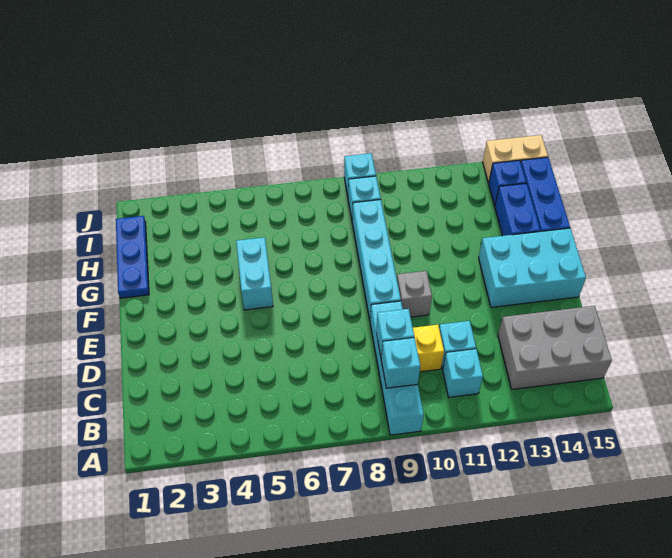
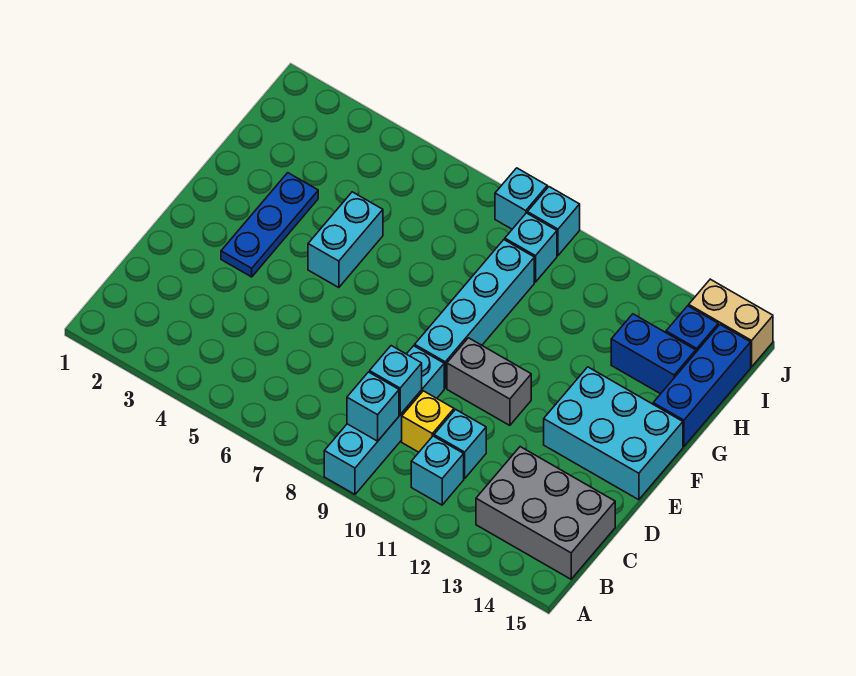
grey 1x1 brick [397,271,432,317] -> grey 1x2 brick [447,338,531,425]
blue 1x3 plate [116,216,149,298] -> blue 1x3 plate moved to [221,173,318,277]
blue 1x2 brick [495,183,540,236] -> blue 1x2 brick turned to [611,314,696,394]
none -> cyan 1x1 brick [495,168,547,229]

